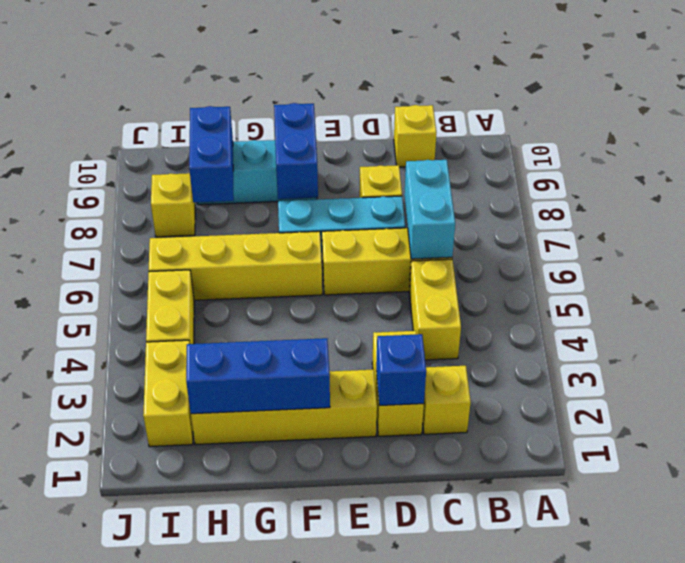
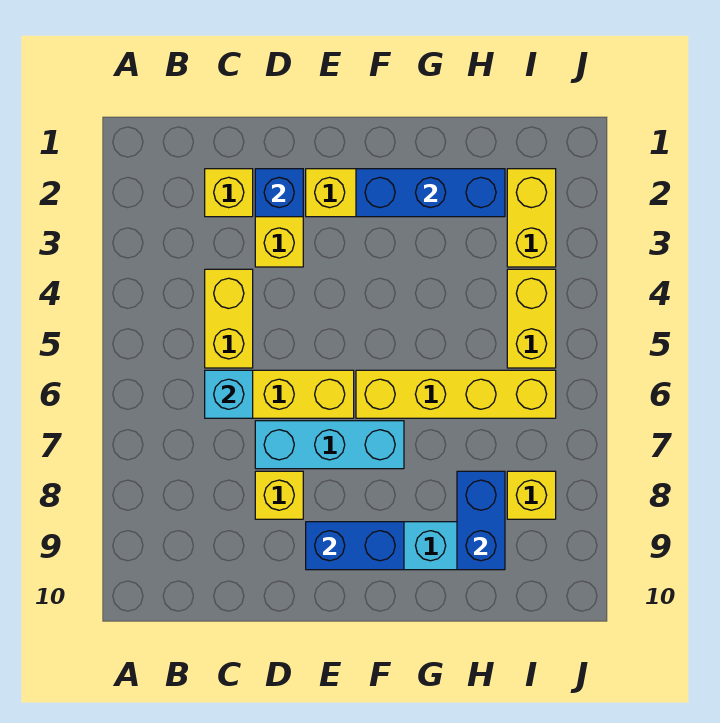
cyan 1x2 brick [404,160,455,259] -> cyan 1x1 brick [205,370,253,418]
yellow 1x1 brick [394,105,436,167] -> none
blue 1x2 brick [274,103,318,199] -> blue 1x2 brick turned to [306,522,404,570]

